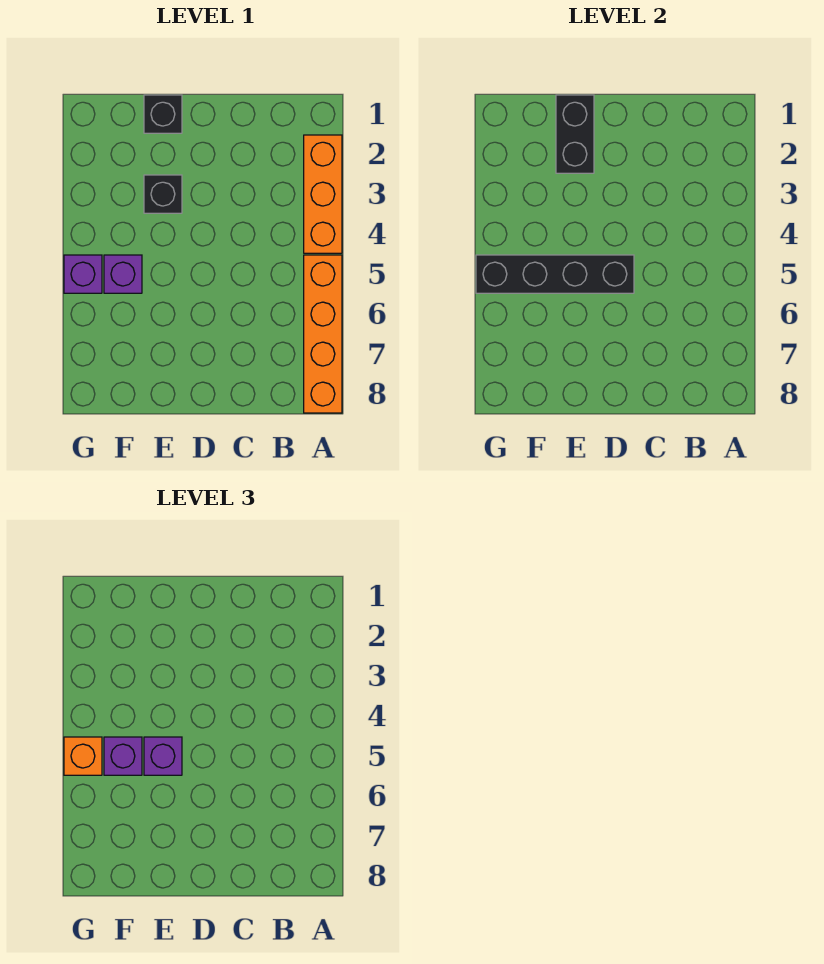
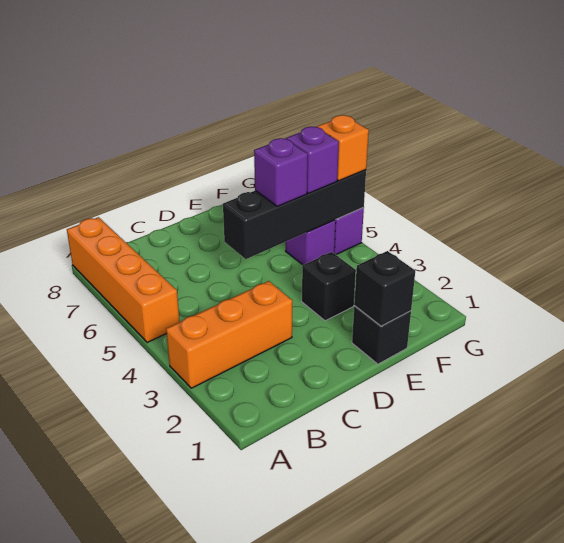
orange 1x3 brick [304,135,342,253] -> orange 1x3 brick turned to [166,281,292,388]
black 1x2 brick [556,95,594,173] -> black 1x1 brick [354,251,415,326]

